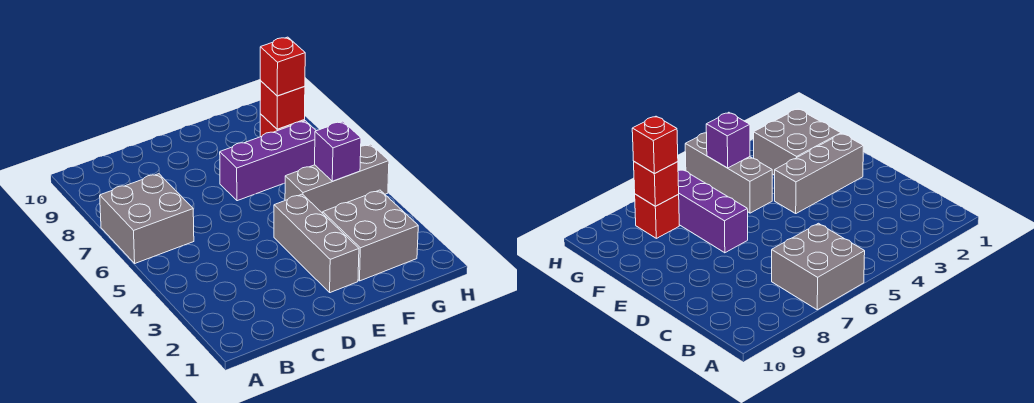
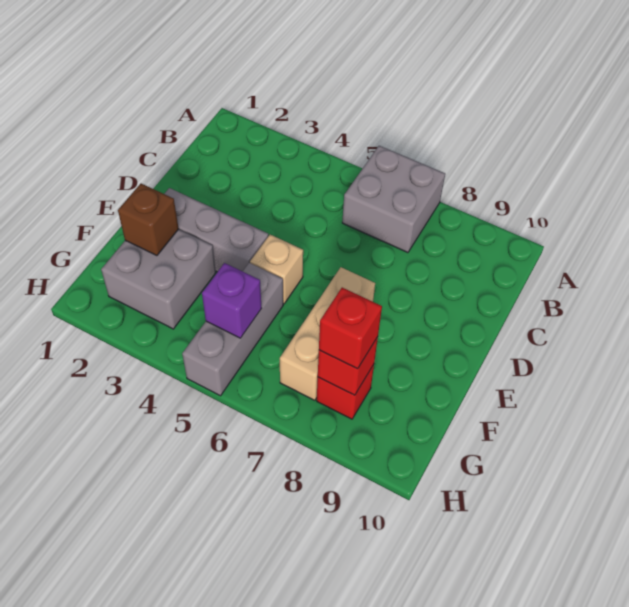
none -> tan 1x1 brick [250,235,303,304]
purple 1x3 brick [220,121,316,201] -> tan 1x3 brick [280,267,375,400]
none -> brown 1x1 brick [118,184,179,256]

